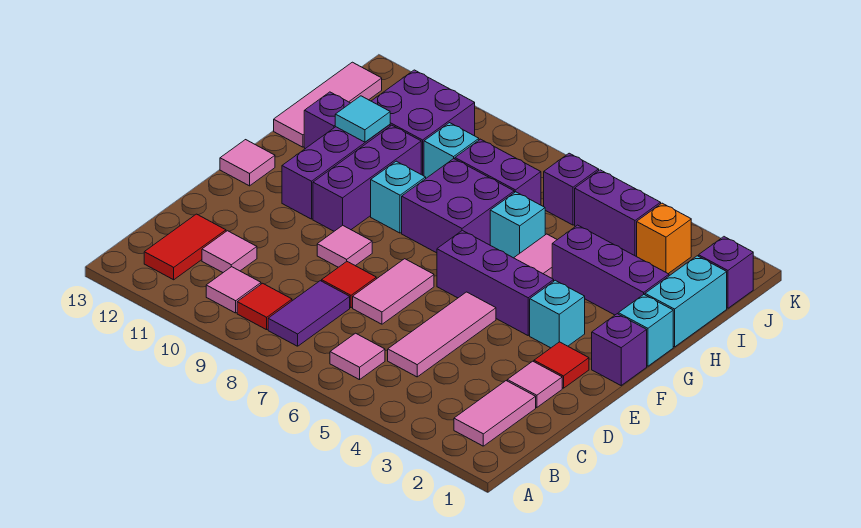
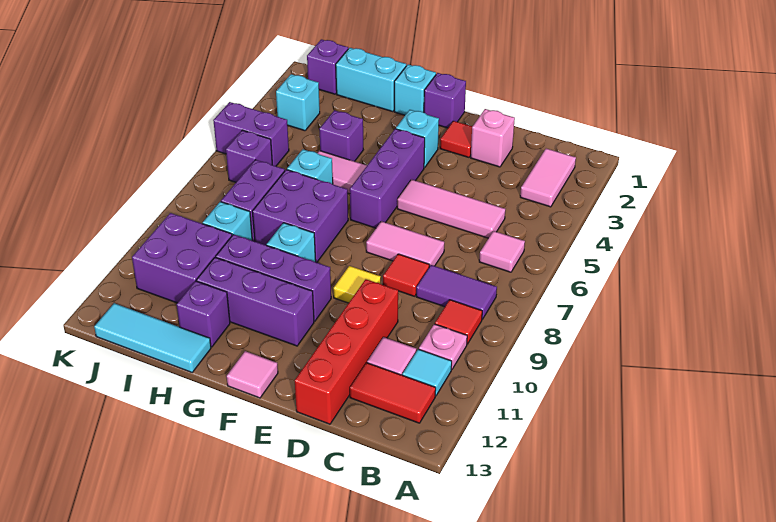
pink 1x2 tile [454,381,536,446] -> pink 1x2 tile turned to [520,149,576,207]
pink 1x1 tile [206,267,261,313] -> pink 1x1 plate [419,324,467,370]
pink 1x1 tile [507,361,562,408] -> pink 1x1 brick [471,109,515,167]
none -> red 1x4 brick [295,279,398,424]
pink 1x1 tile [317,225,372,267] -> yellow 1x1 tile [333,266,381,303]
purple 1x3 brick [552,225,669,315] -> purple 1x1 brick [320,110,363,161]
cyan 1x1 tile [335,96,390,142] -> cyan 1x1 tile moved to [402,349,452,396]
pink 1x3 tile [274,62,382,147] -> cyan 1x3 tile [94,303,211,372]
orange 1x1 brick [637,203,691,274] -> cyan 1x1 brick [276,74,320,131]
purple 1x2 brick [575,170,661,257] -> purple 1x2 brick turned to [213,102,289,166]

